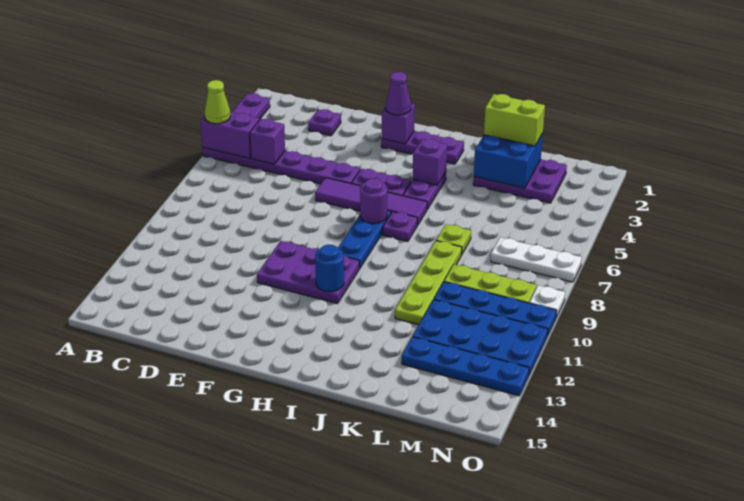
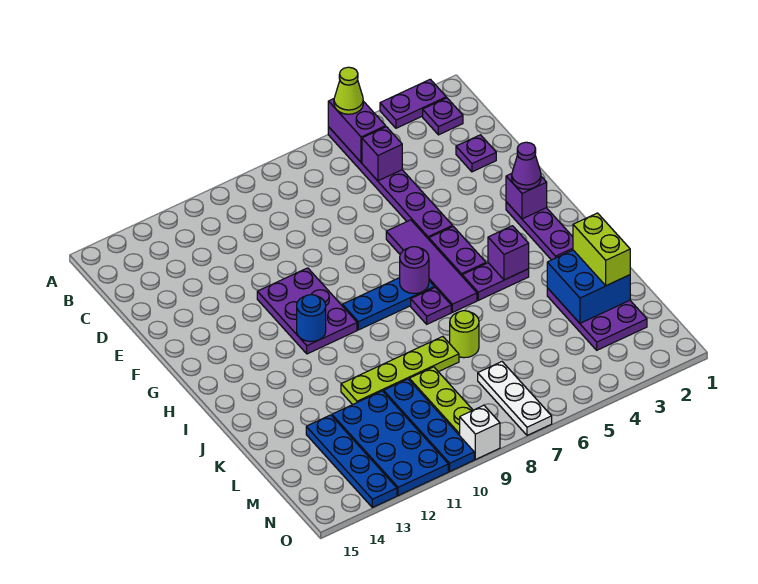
none -> purple 1x1 plate [423,98,463,135]
lime 1x1 plate [436,224,471,255] -> lime 1x1 round brick [450,311,479,358]
white 1x1 plate [529,285,565,317] -> white 1x1 brick [460,405,500,460]

